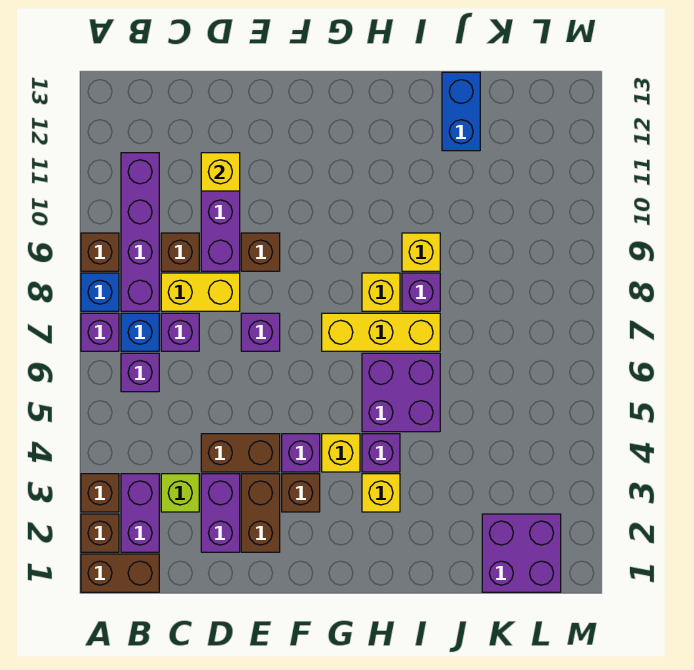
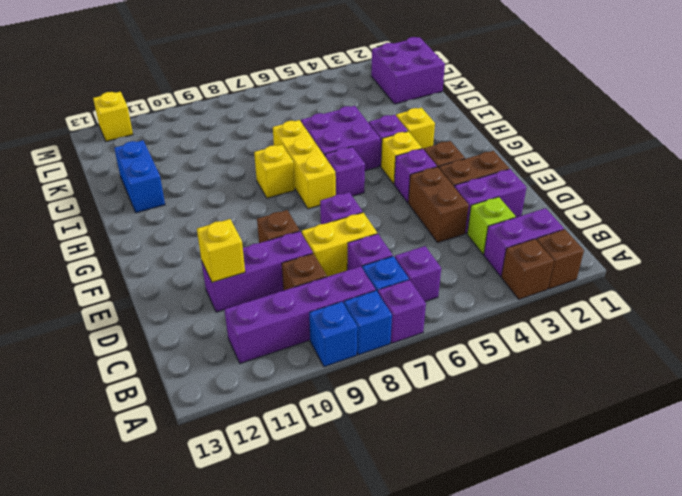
brown 1x2 brick [81,554,159,592] -> none
brown 1x1 brick [81,233,119,271] -> blue 1x1 brick [309,302,357,367]
yellow 1x2 brick [161,273,240,311] -> yellow 1x2 brick turned to [302,213,377,277]
purple 1x1 brick [402,273,440,311] -> purple 1x1 brick moved to [325,147,365,196]
yellow 1x1 brick [402,233,440,271] -> yellow 1x1 brick moved to [93,92,133,141]
blue 1x2 brick [442,72,480,151] -> blue 1x2 brick turned to [114,140,165,213]

